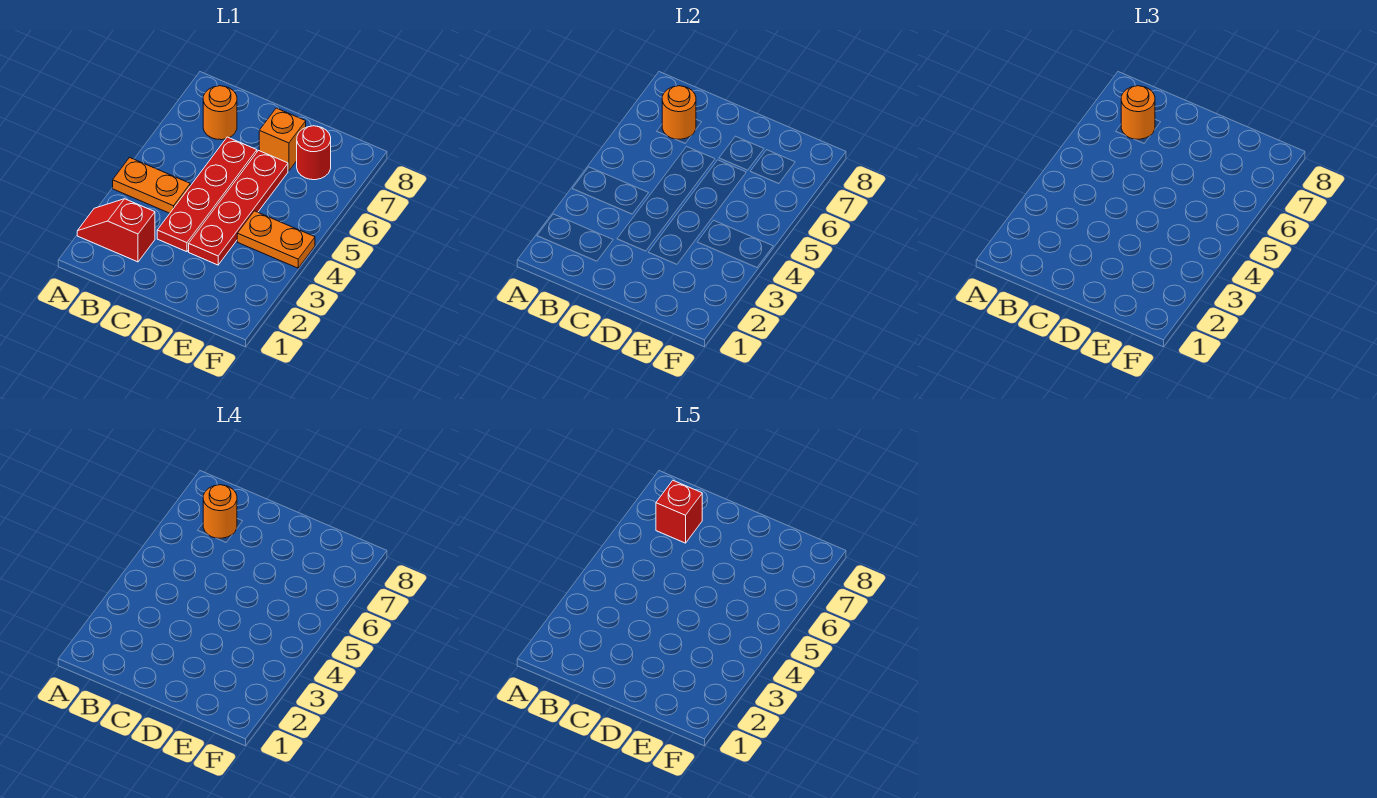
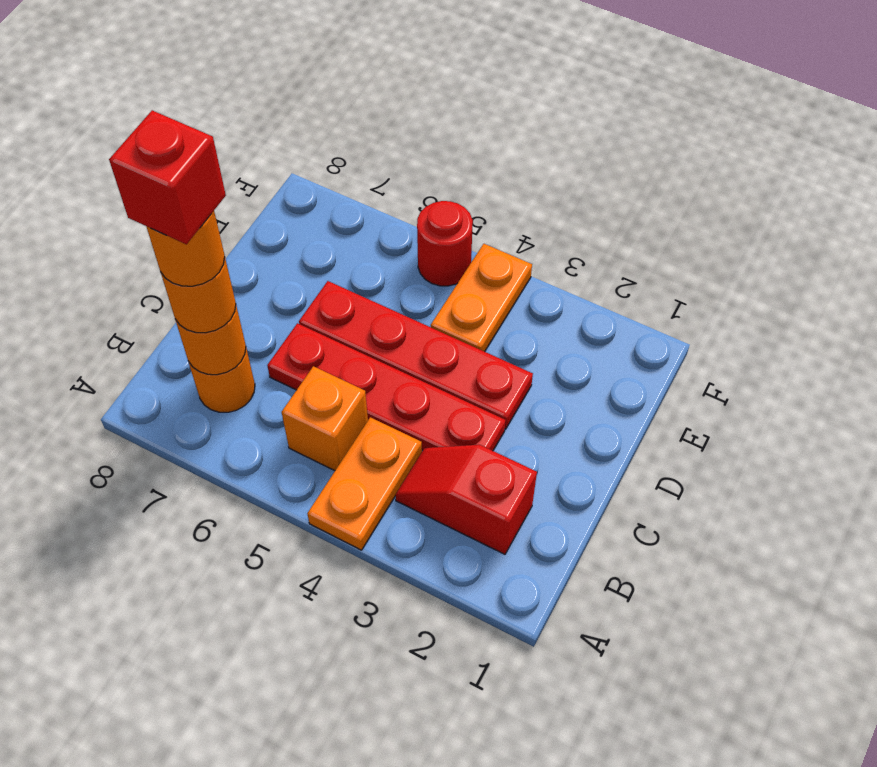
red 1x2 slope [77,199,155,262] -> red 1x2 slope turned to [395,445,537,554]
orange 1x1 brick [259,108,306,171] -> orange 1x1 brick moved to [282,366,368,471]
red 1x1 round brick [297,126,331,180] -> red 1x1 round brick moved to [417,201,473,286]

